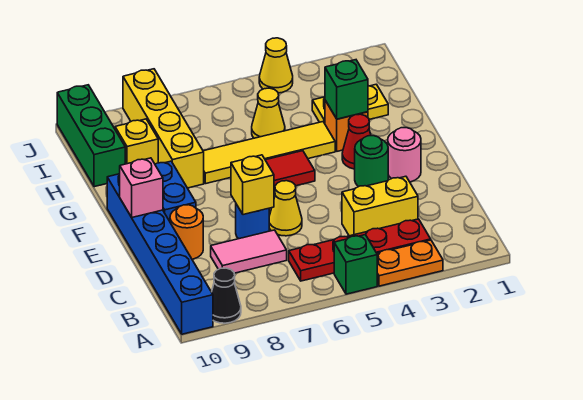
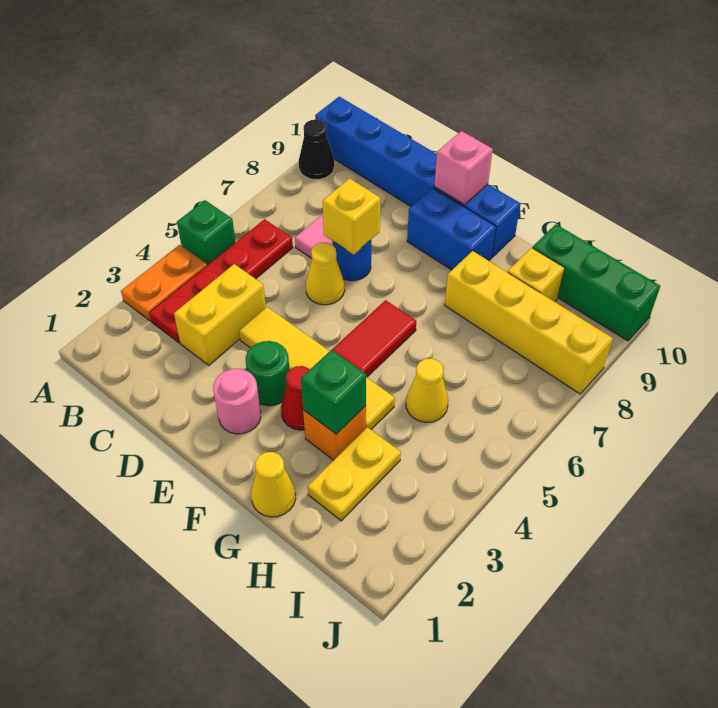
orange 1x1 round brick [170,205,203,259] -> none
yellow 1x4 tile [203,122,335,184] -> yellow 1x4 tile turned to [239,307,395,429]
yellow 1x1 cone [259,38,293,93] -> yellow 1x1 cone moved to [251,452,296,517]

